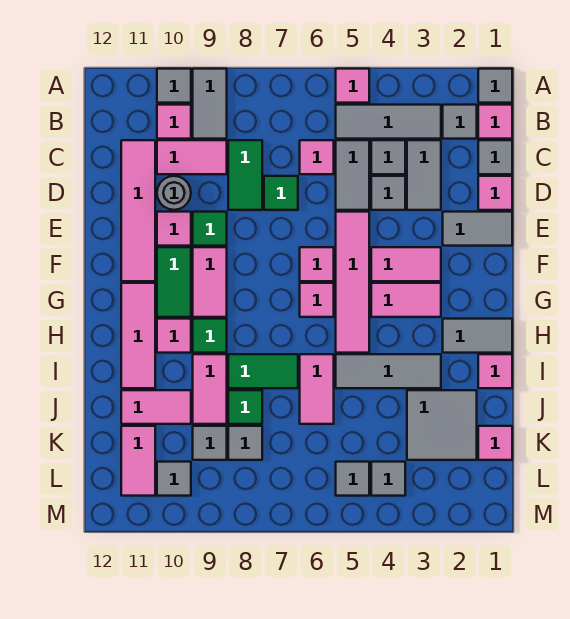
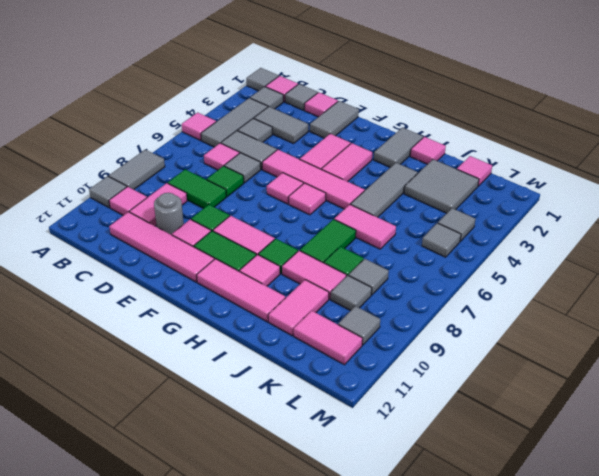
grey 1x2 tile [193,69,227,139] -> grey 1x2 tile turned to [109,150,165,190]
grey 1x1 tile [371,176,405,210] -> grey 1x1 tile moved to [224,153,261,183]

